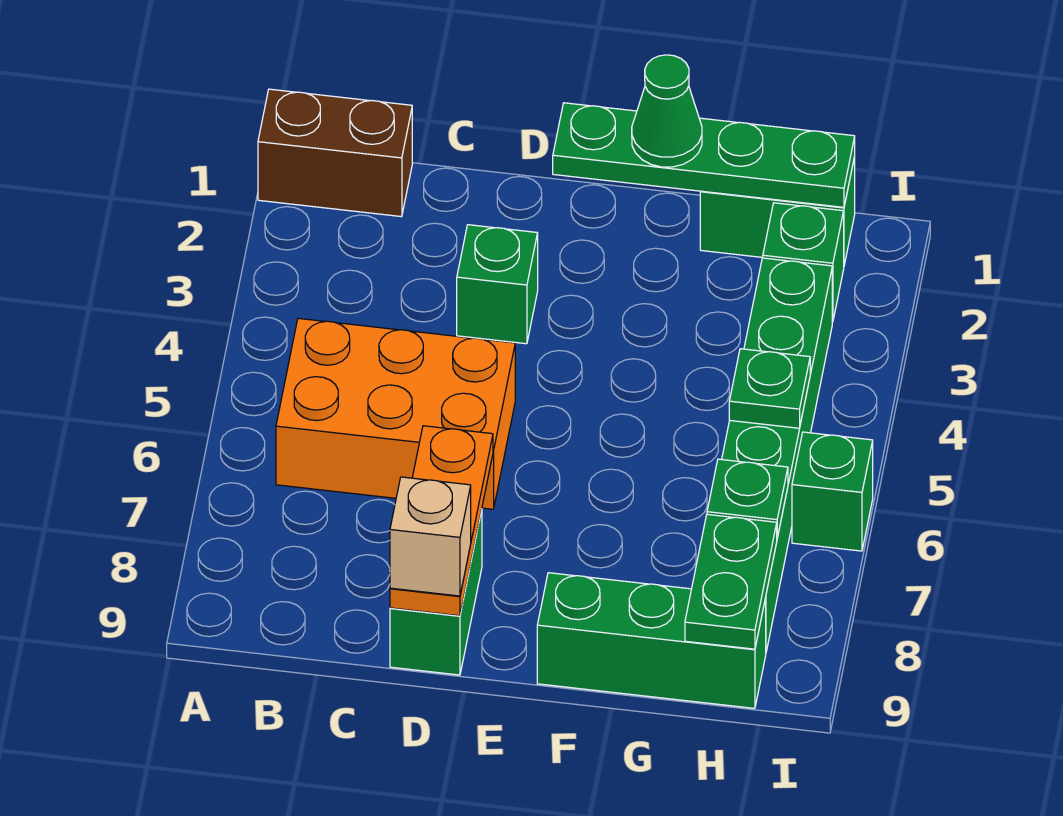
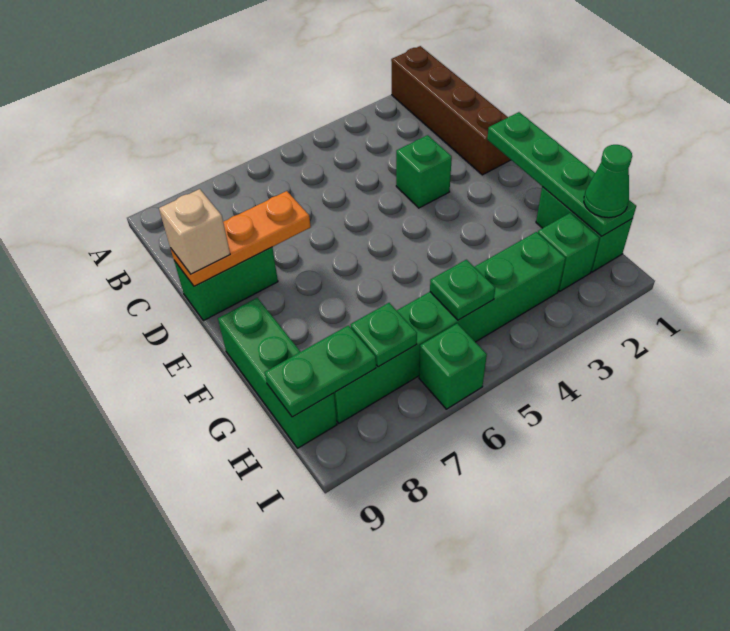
brown 1x2 brick [258,89,412,217] -> brown 1x4 brick [391,46,511,175]
orange 2x3 brick [276,318,515,509] -> none
green 1x1 cone [632,55,702,167] -> green 1x1 cone moved to [584,145,632,218]

